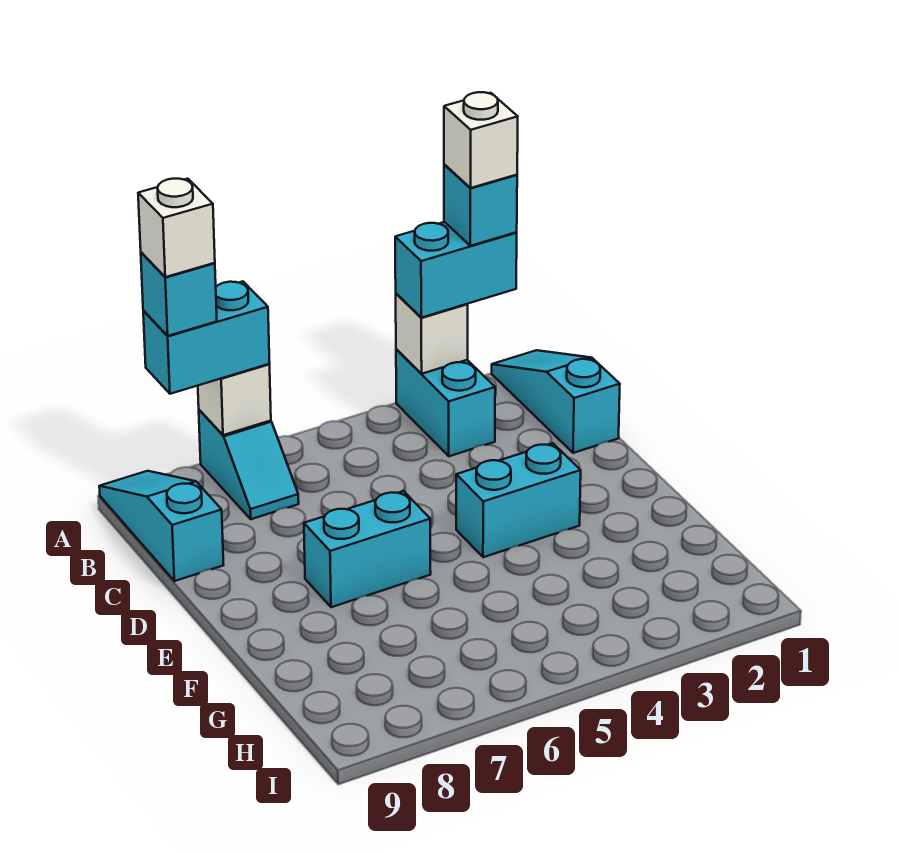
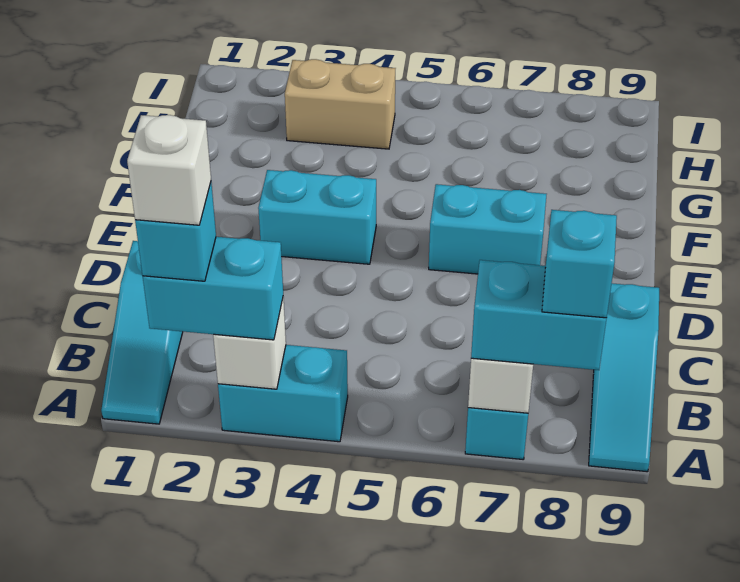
cyan 1x2 brick [396,349,495,456] -> cyan 1x2 brick turned to [218,345,348,442]
white 1x1 brick [138,179,215,277] -> none
none -> tan 1x2 brick [285,59,396,149]

